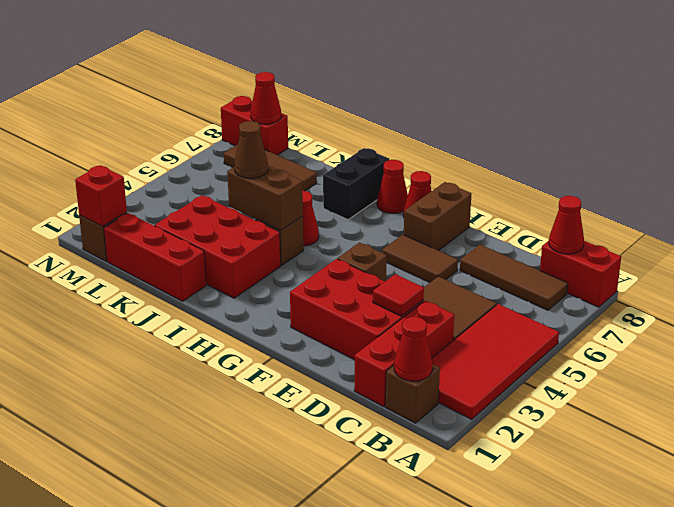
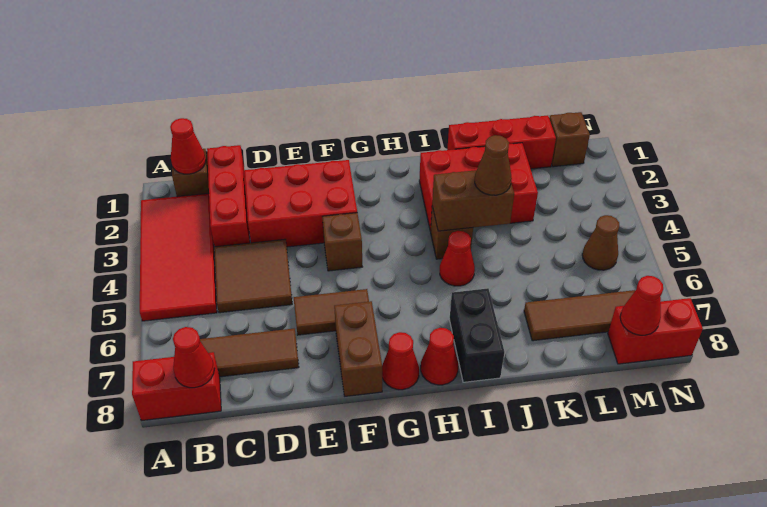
red 1x1 tile [373,274,424,316] -> none
red 1x1 brick [75,165,127,227] -> none
none -> brown 1x1 cone [582,215,619,270]

